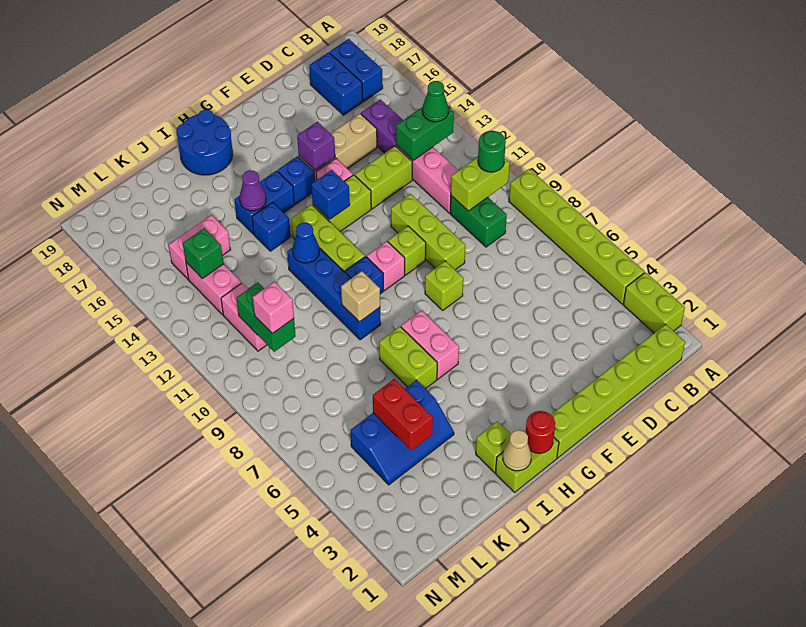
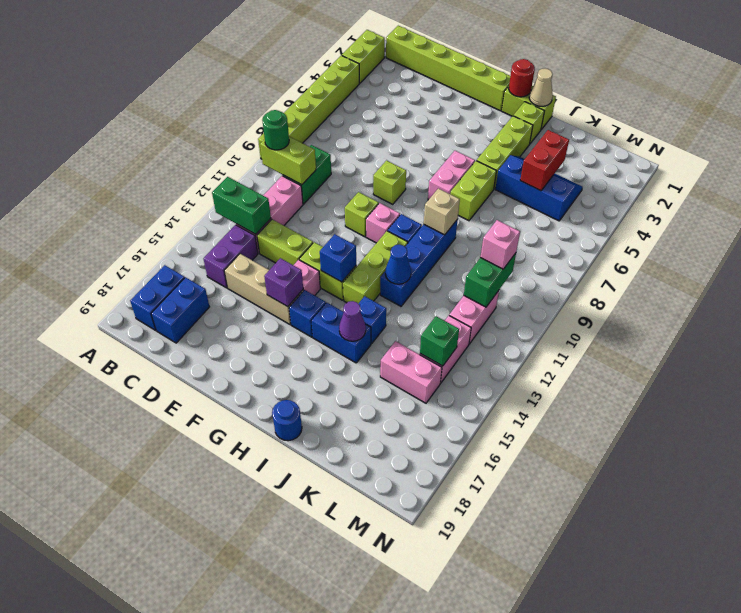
green 1x1 cone [422,81,448,122] -> none
lime 1x3 brick [391,194,465,270] -> lime 1x3 brick moved to [477,116,533,189]
blue 2x2 round brick [176,110,233,175] -> blue 1x1 round brick [272,400,302,441]

